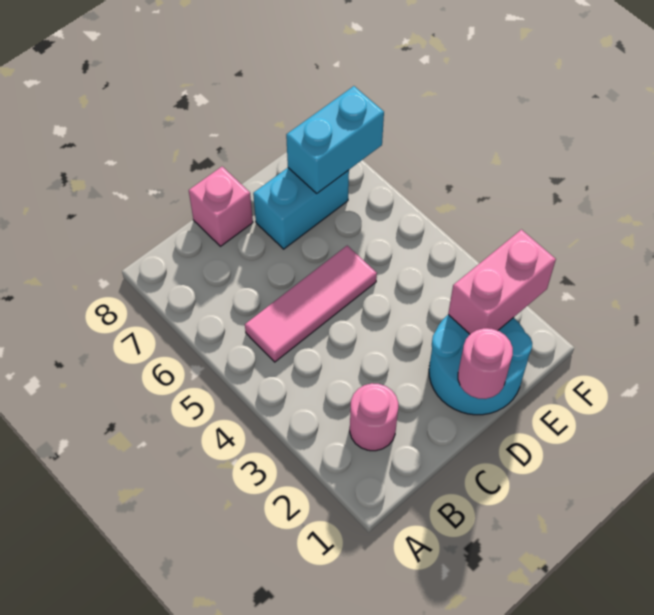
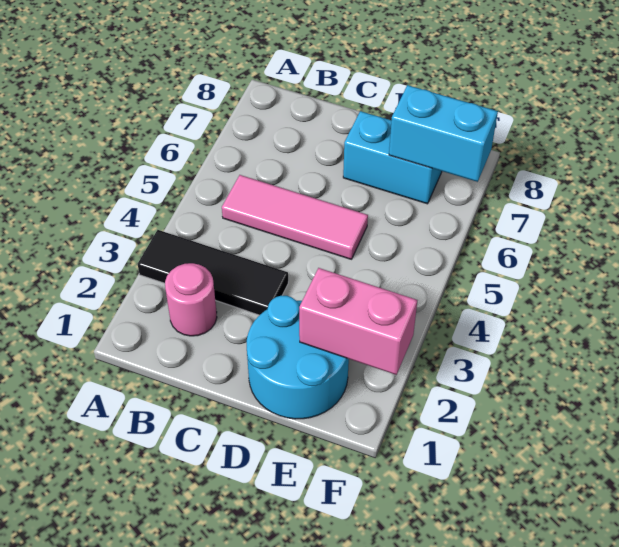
none -> black 1x3 tile [138,230,288,315]
pink 1x1 brick [189,167,253,246] -> none
pink 1x1 round brick [458,328,513,399] -> none

